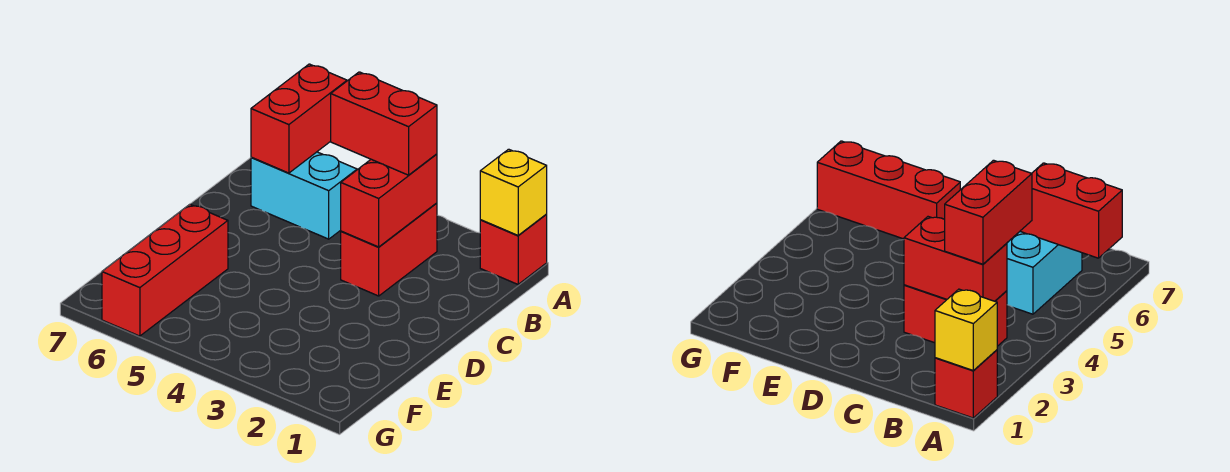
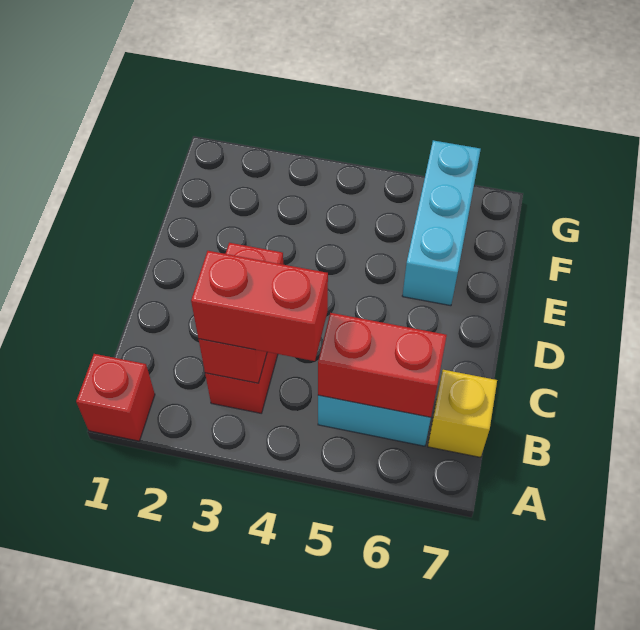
yellow 1x1 brick [480,149,547,235] -> yellow 1x1 brick moved to [428,370,497,457]
red 1x2 brick [251,64,347,173] -> red 1x2 brick turned to [318,313,447,417]
red 1x3 brick [102,204,228,336] -> cyan 1x3 brick [402,140,481,306]

